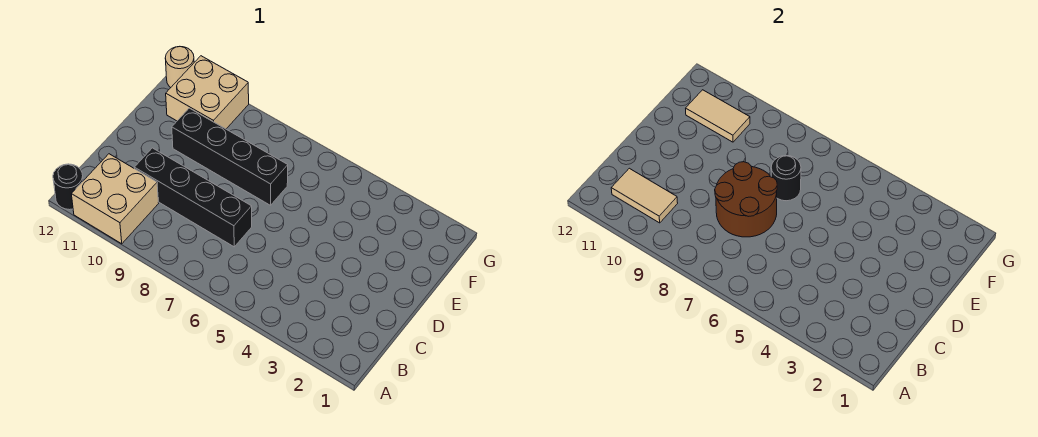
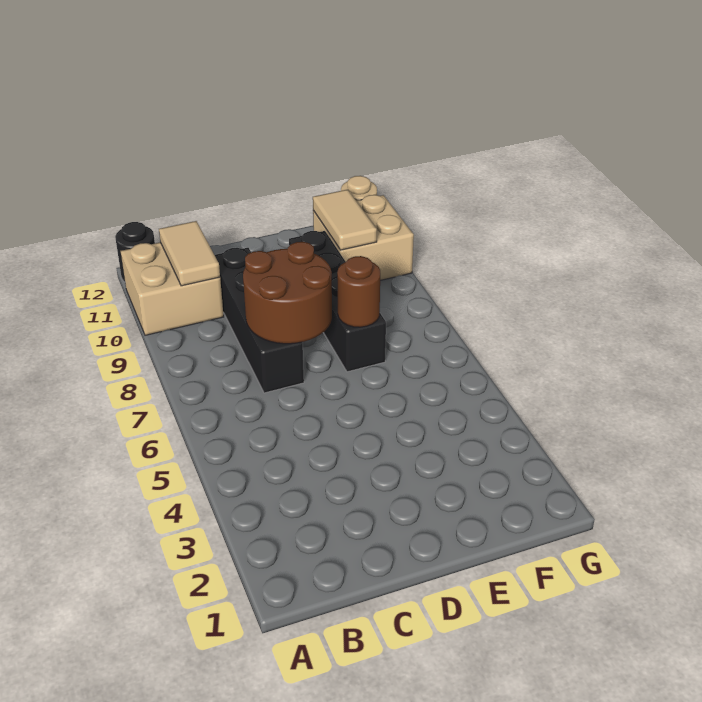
black 1x1 round brick [771,156,801,201] -> brown 1x1 round brick [337,256,380,327]

